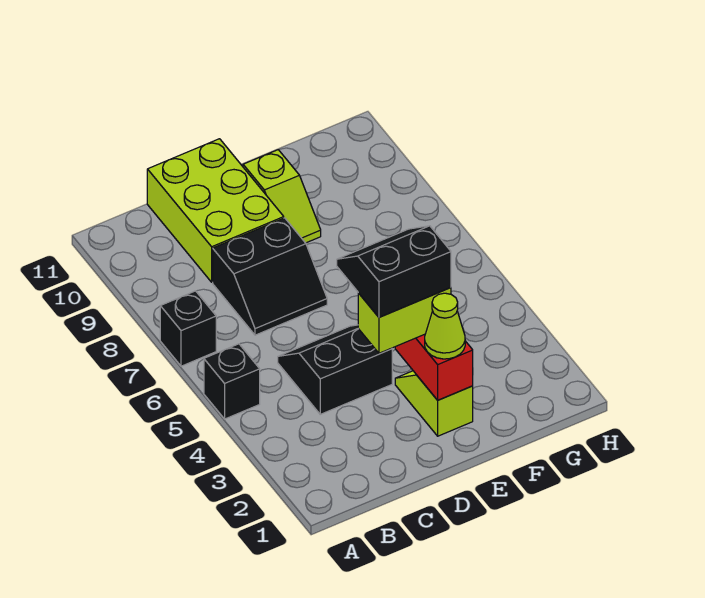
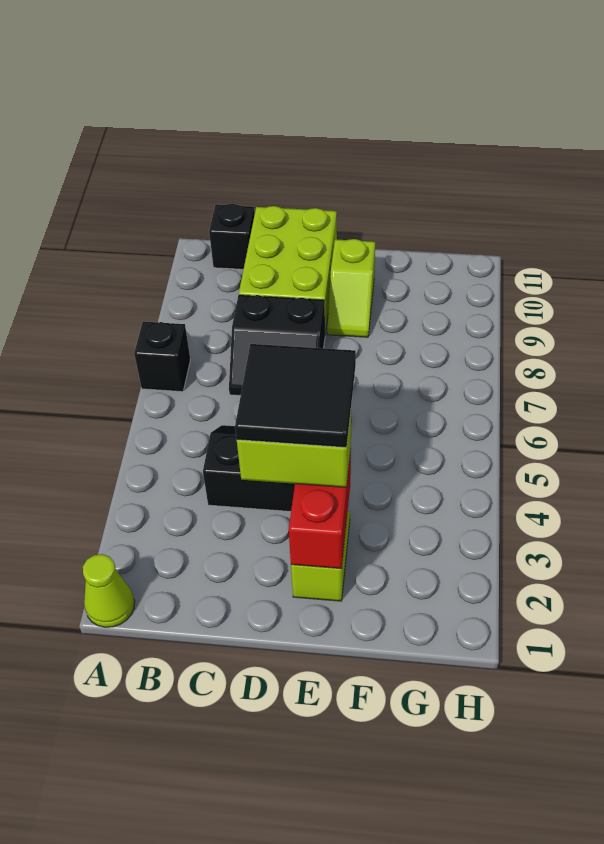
black 1x1 brick [204,344,260,419] -> black 1x1 brick moved to [209,204,255,269]
black 2x2 slope [337,226,451,317] -> black 2x2 tile [235,344,356,448]
lime 1x1 cone [425,293,465,359] -> lime 1x1 cone moved to [83,554,135,627]

